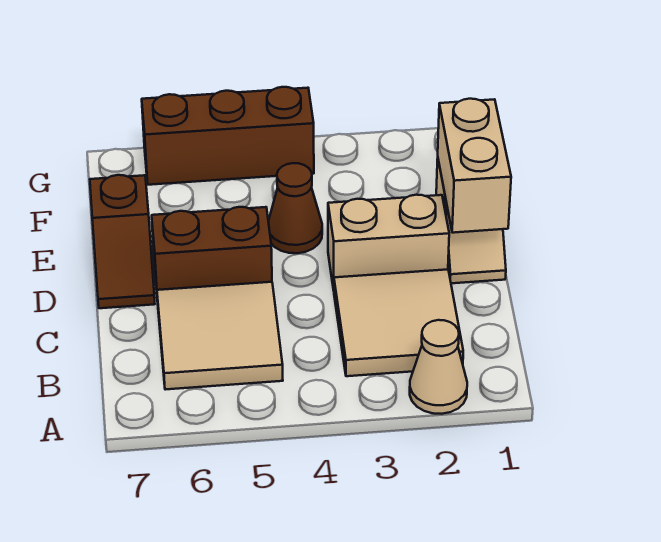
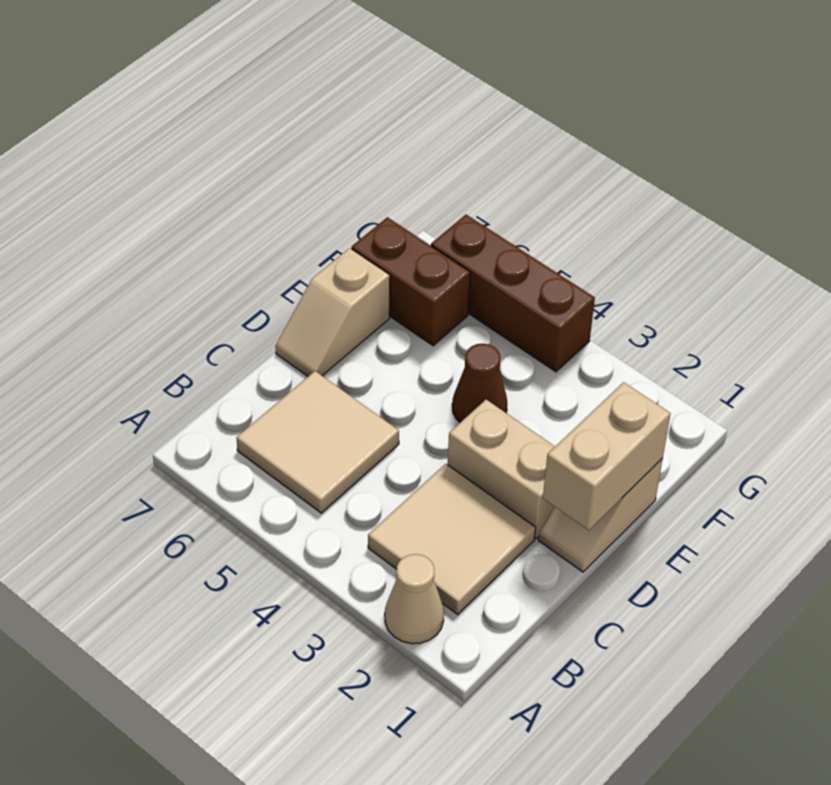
brown 1x2 brick [152,207,272,290] -> brown 1x2 brick moved to [352,217,470,346]
brown 1x2 slope [90,175,155,308] -> tan 1x2 slope [275,248,390,376]

